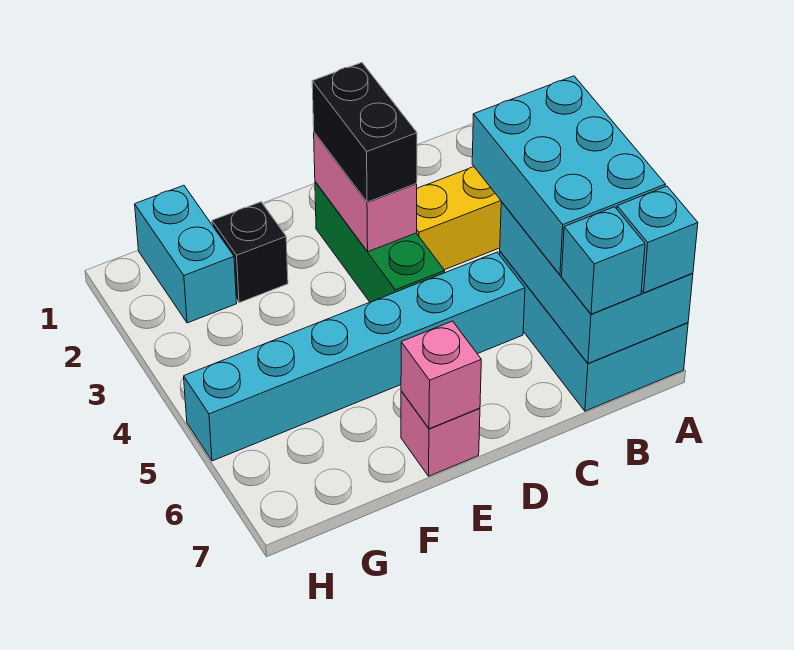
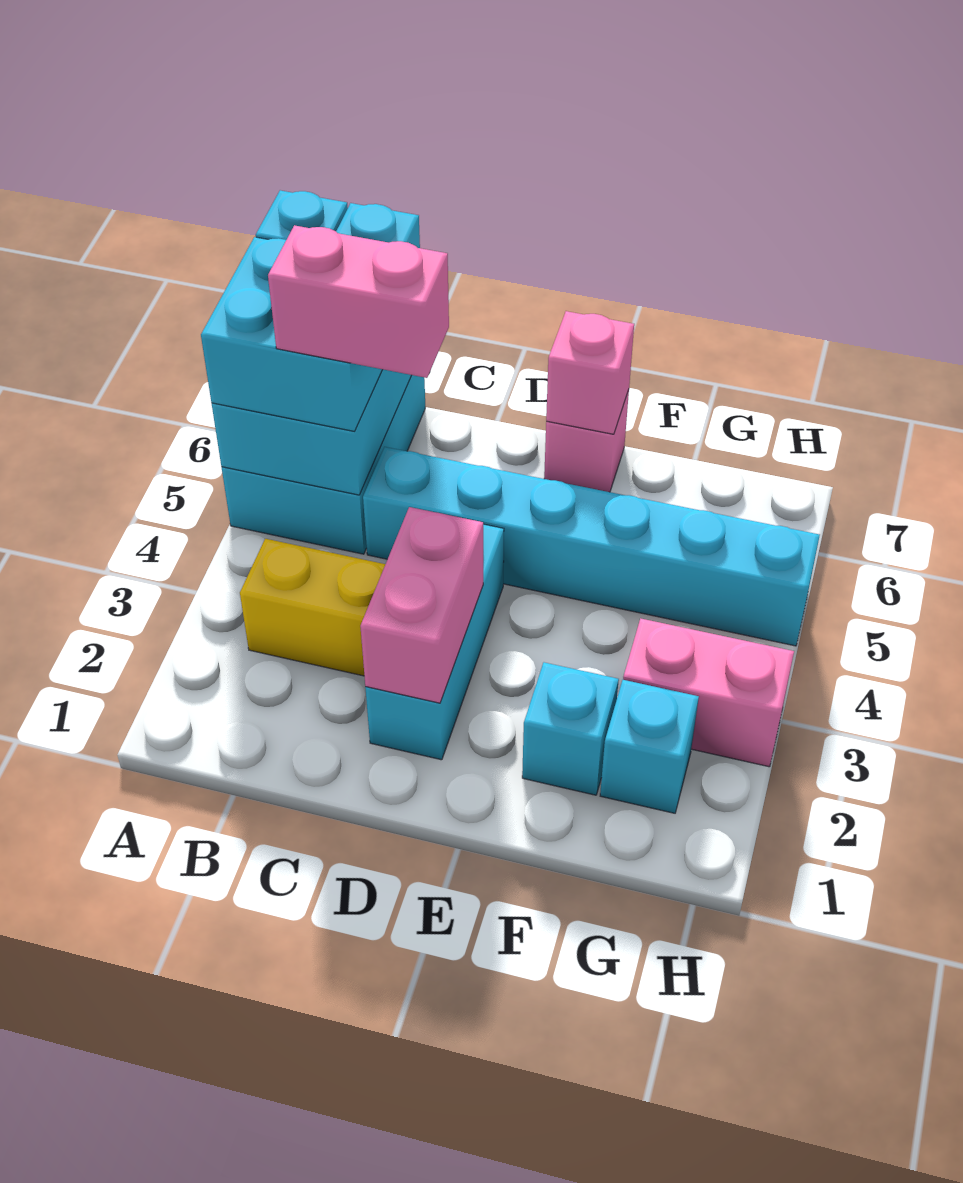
cyan 2x3 brick [472,76,665,275] -> cyan 2x2 brick [201,237,383,431]
none -> pink 1x2 brick [268,225,449,378]
green 1x3 brick [315,182,445,302] -> cyan 1x3 brick [365,524,504,760]
black 1x2 brick [312,63,417,202] -> none
black 1x1 brick [212,202,288,303] -> cyan 1x1 brick [522,662,619,795]
cyan 1x2 brick [135,185,237,323] -> cyan 1x1 brick [600,680,699,813]
none -> pink 1x2 brick [623,618,794,767]

